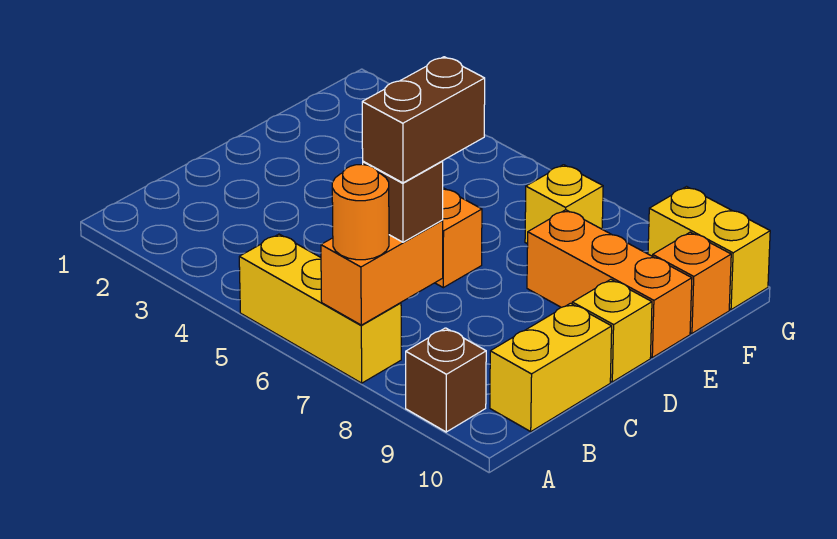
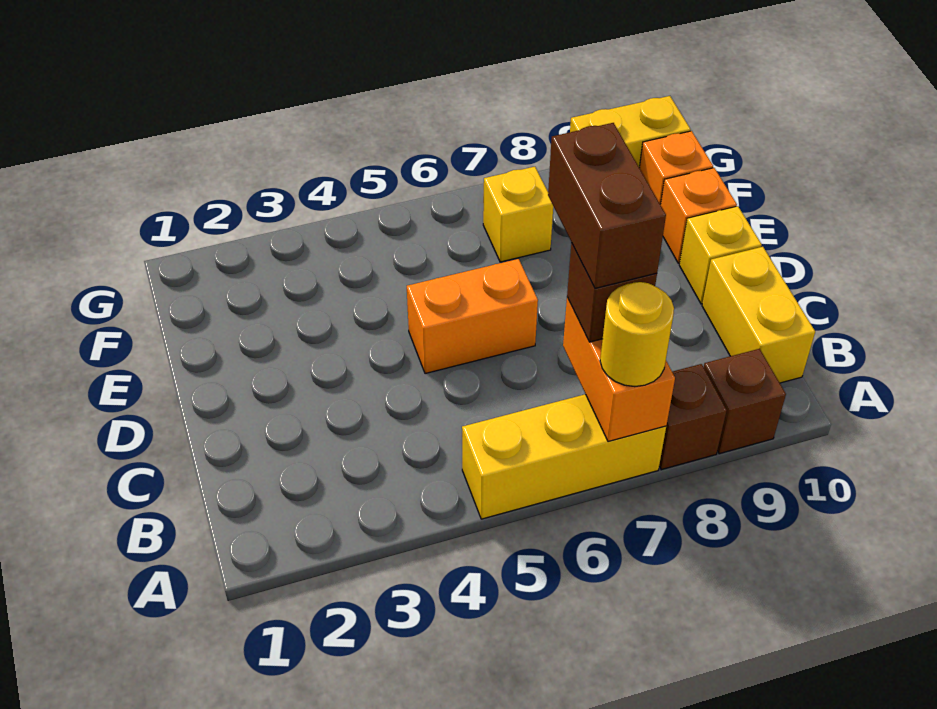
orange 1x1 round brick [332,164,389,260] -> yellow 1x1 round brick [600,282,674,387]
none -> brown 1x1 brick [659,364,727,470]
orange 1x3 brick [527,210,692,358] -> orange 1x1 brick [661,168,737,263]

